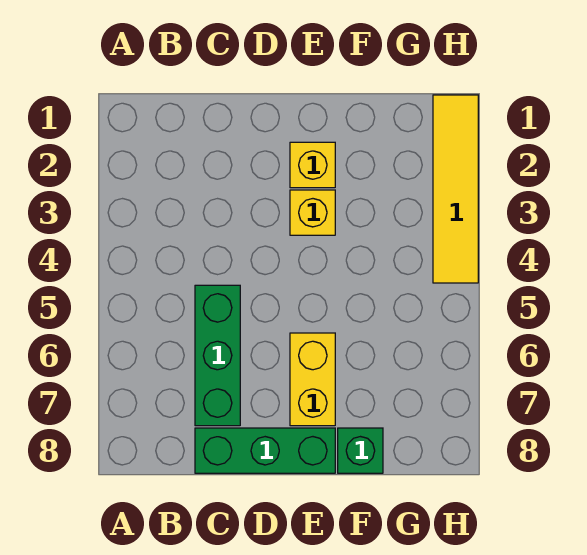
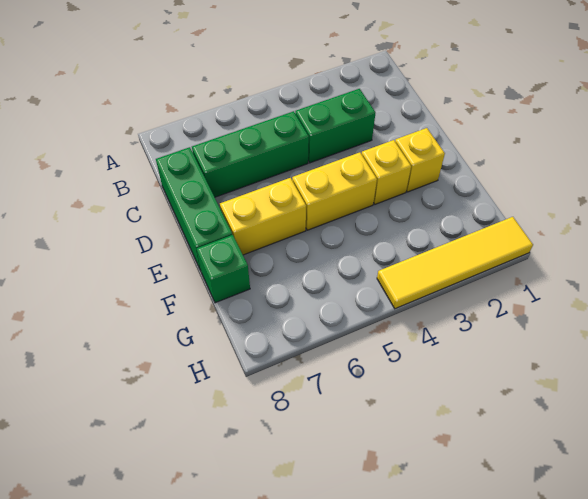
none -> green 1x2 brick [295,89,375,163]
none -> yellow 1x2 brick [292,152,377,230]

